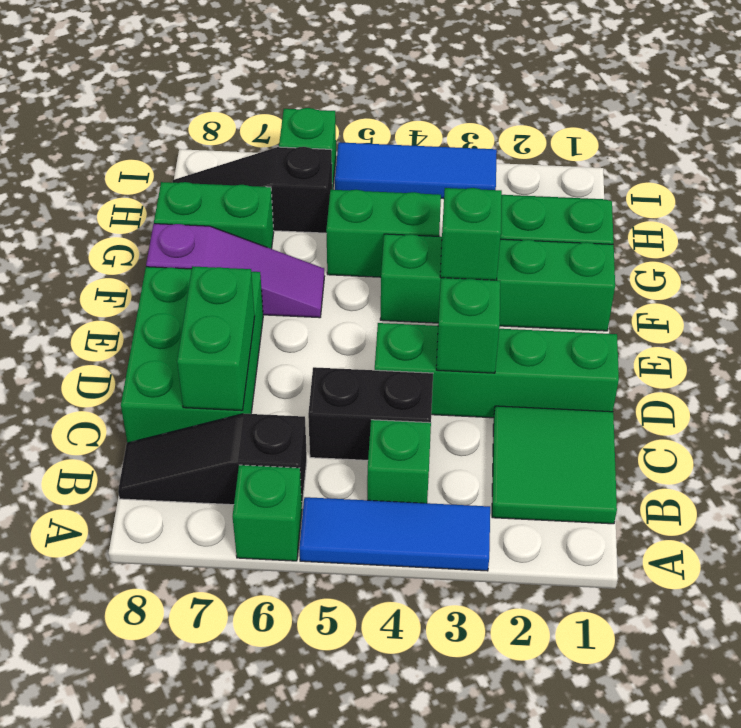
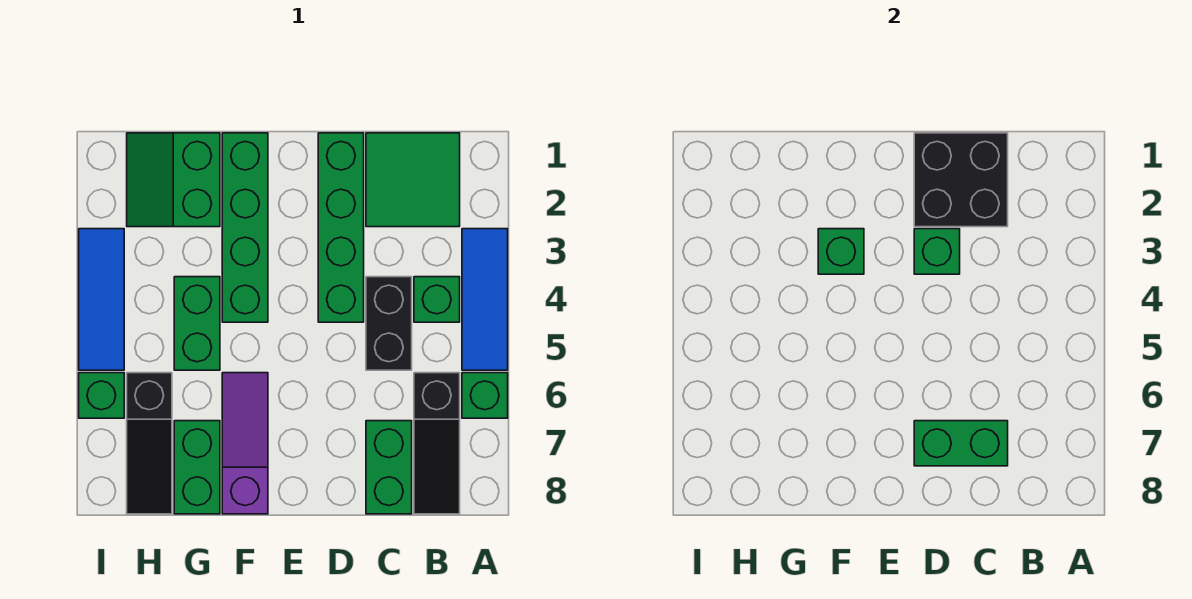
none -> black 2x2 brick [914,133,1008,227]
green 2x3 brick [121,267,263,443] -> green 1x2 brick [366,421,412,514]

